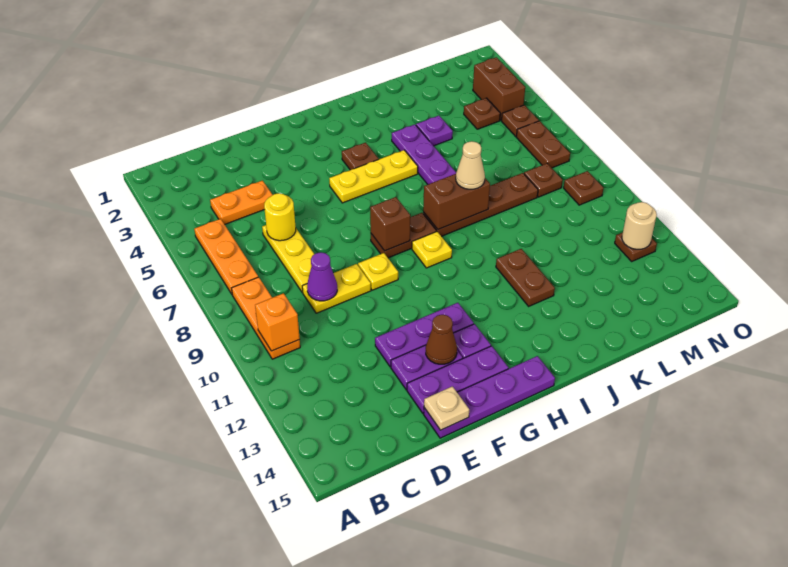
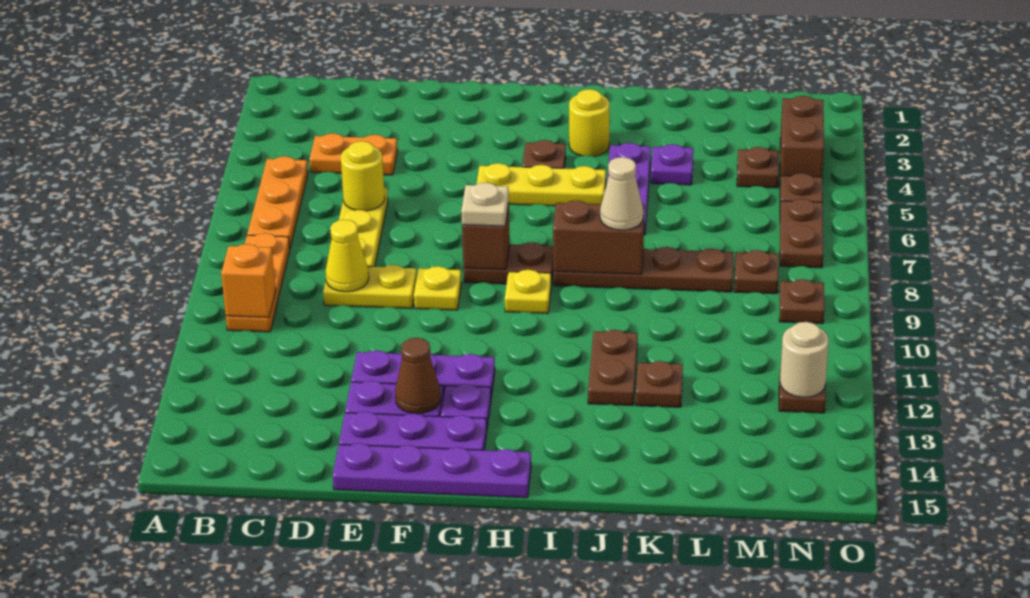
purple 1x1 cone [307,252,337,301] -> yellow 1x1 cone [326,220,369,292]
tan 1x1 plate [424,386,469,430] -> tan 1x1 plate moved to [461,183,509,226]
none -> yellow 1x1 round brick [569,89,609,157]
none -> brown 1x1 plate [636,361,683,407]

